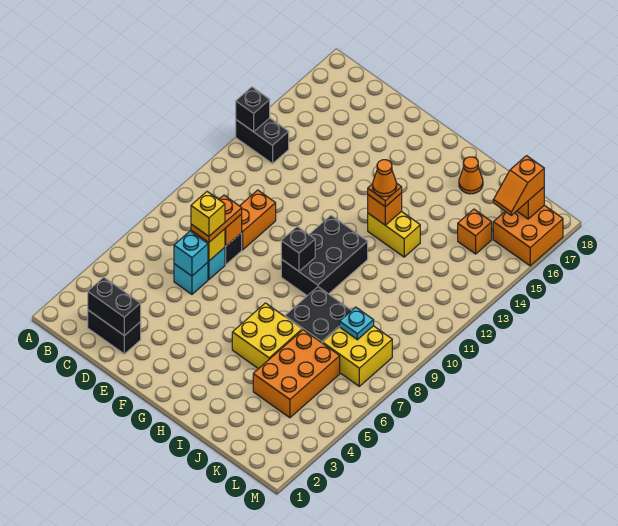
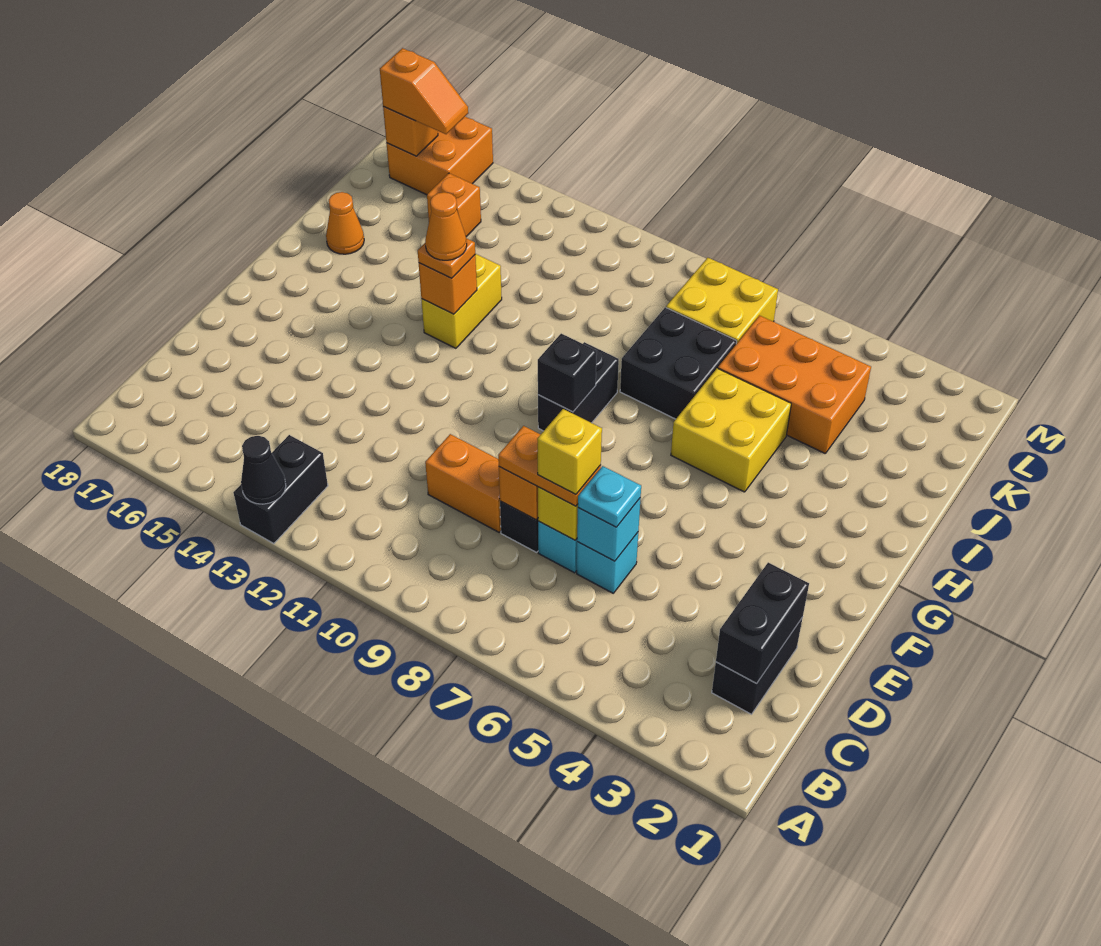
black 1x1 brick [236,87,270,132] -> black 1x1 cone [241,436,286,504]
black 2x3 brick [281,215,368,296] -> black 1x2 brick [538,342,619,431]
cyan 1x1 plate [340,307,374,340] -> cyan 1x1 plate moved to [578,466,641,527]

